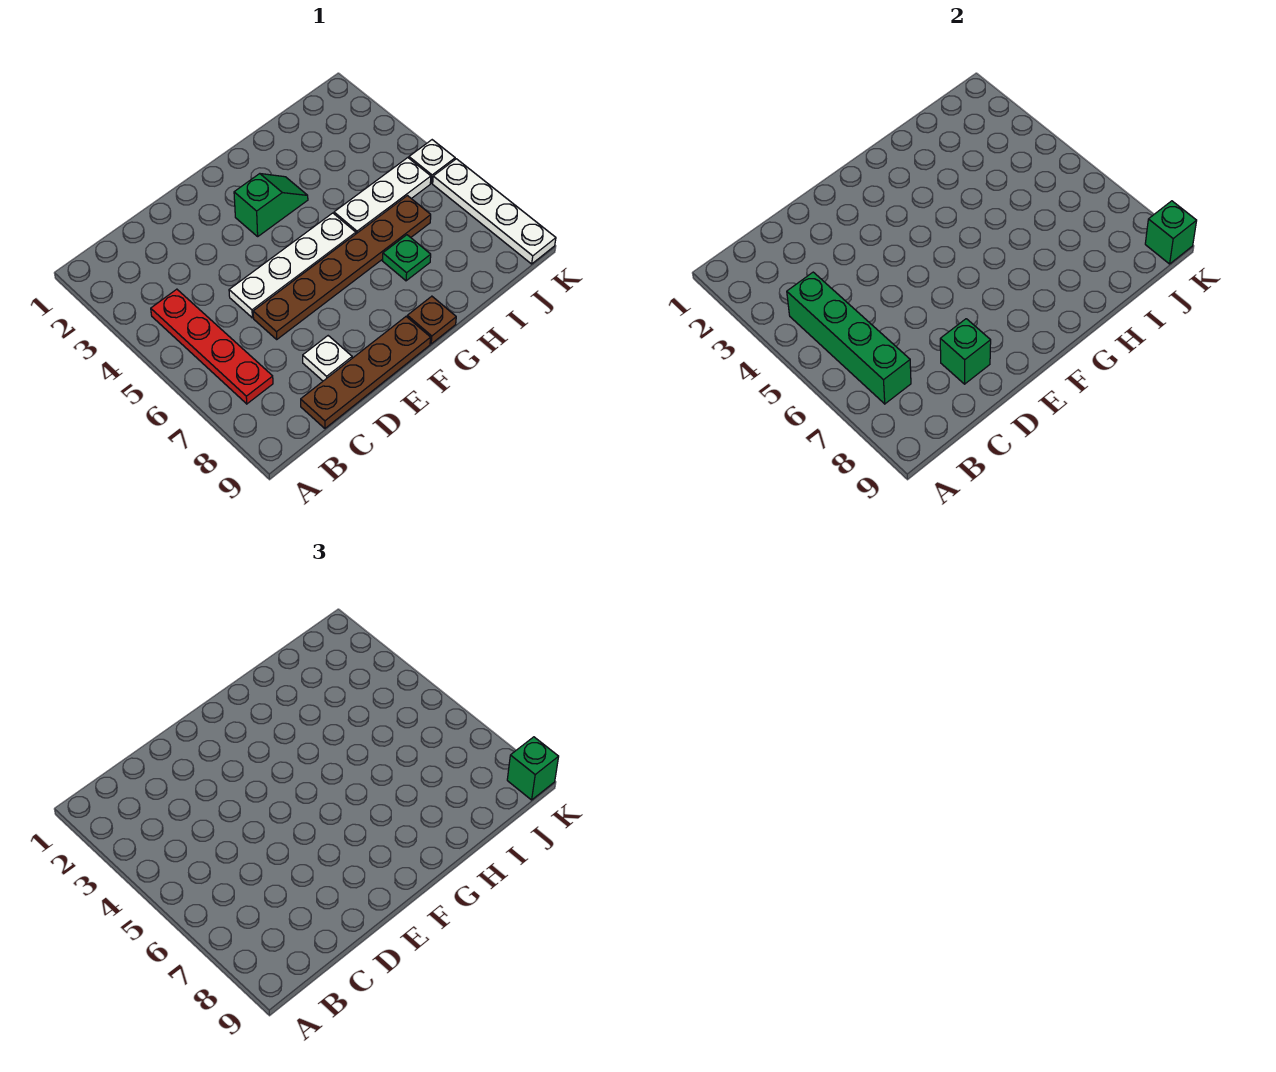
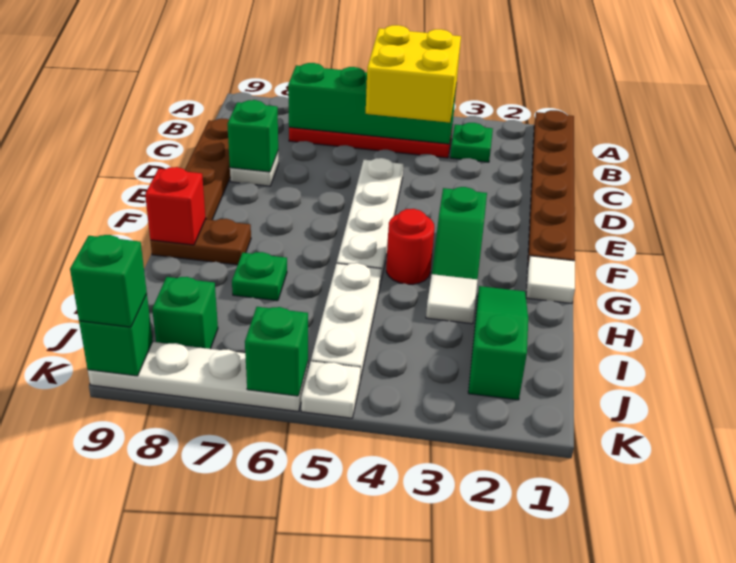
none -> green 1x1 plate [450,123,493,162]
none -> yellow 2x2 brick [366,25,461,123]
brown 1x6 plate [253,196,431,339] -> brown 1x6 plate moved to [528,110,575,263]
none -> white 1x1 tile [526,256,575,303]
none -> red 1x1 round brick [386,209,434,284]
brown 1x1 plate [407,296,456,344] -> brown 1x2 plate [151,219,251,265]
none -> red 1x1 brick [145,167,206,245]
none -> green 1x3 slope [468,286,528,400]
none -> white 1x1 tile [426,274,478,324]
none -> green 1x1 brick [152,277,218,349]
none -> green 1x1 brick [245,307,308,396]

